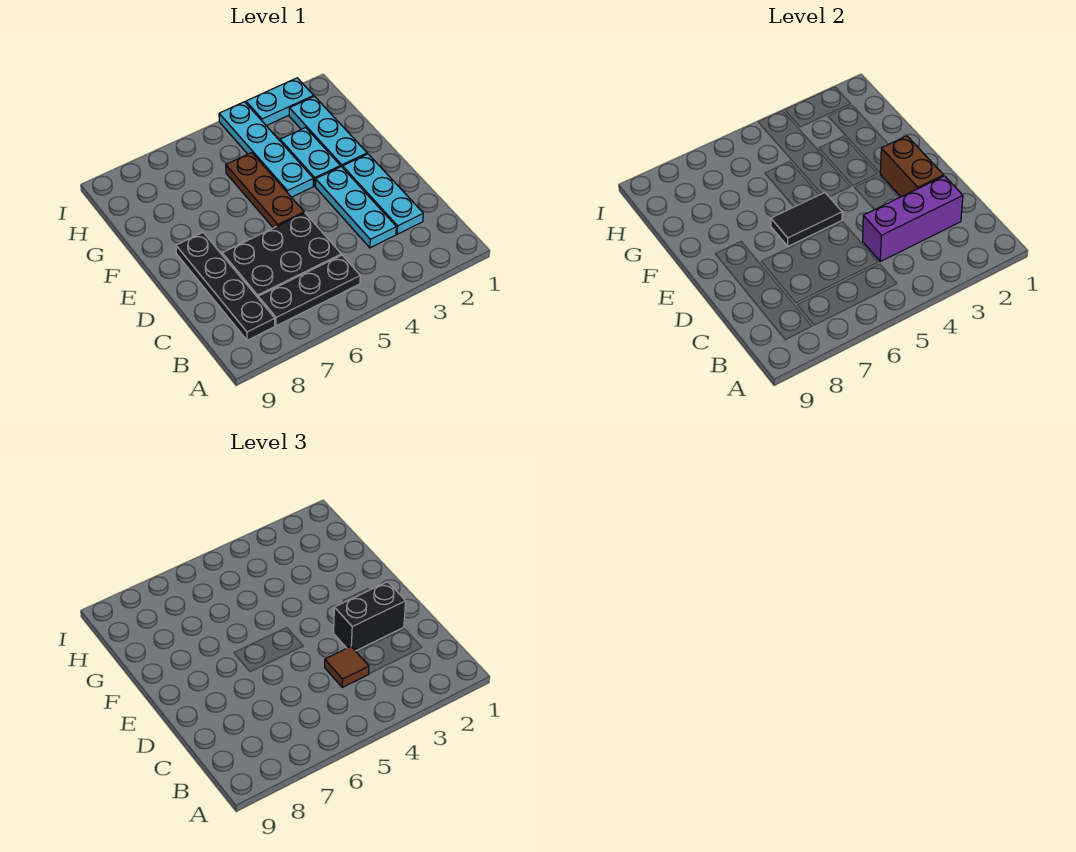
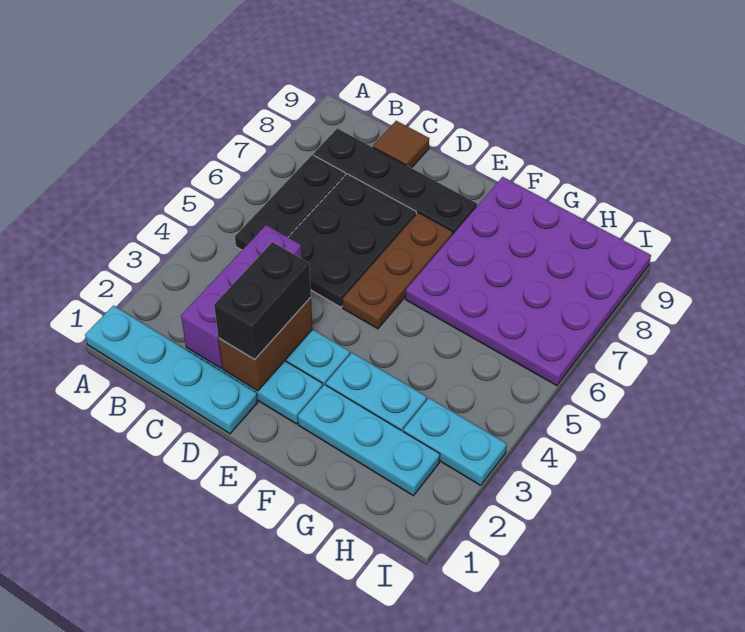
brown 1x1 tile [325,646,369,687] -> brown 1x1 tile moved to [373,121,429,168]
brown 1x2 brick [880,136,944,197] -> brown 1x2 brick turned to [218,297,313,391]
brown 1x3 plate [226,153,304,228] -> brown 1x3 plate turned to [343,213,453,329]
black 1x2 tile [771,193,842,246] -> none
cyan 1x4 plate [219,102,313,197] -> cyan 1x4 plate moved to [85,306,258,434]
none -> purple 4x4 plate [406,177,651,386]
cyan 1x2 plate [246,78,314,126] -> cyan 1x2 plate turned to [403,398,507,485]

